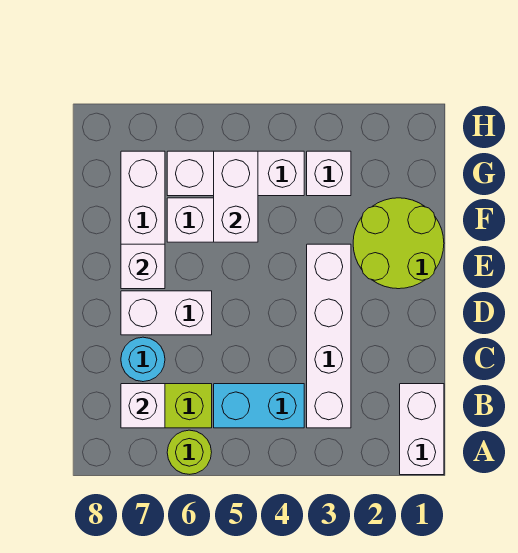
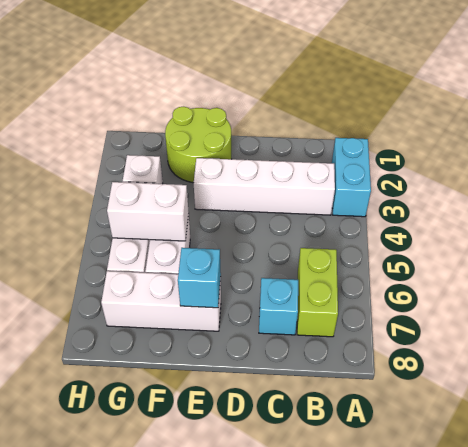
white 1x2 brick [400,384,444,475] -> none
lime 1x1 round brick [167,430,212,474] -> none
cyan 1x2 brick [214,384,304,428] -> cyan 1x2 brick moved to [332,138,371,217]
white 1x1 brick [121,384,165,428] -> none
cyan 1x1 round brick [121,337,165,382] -> cyan 1x1 brick [259,278,298,335]
white 1x2 brick [121,291,212,335] -> none
white 1x1 brick [121,244,165,289] -> cyan 1x1 brick [178,248,221,308]

